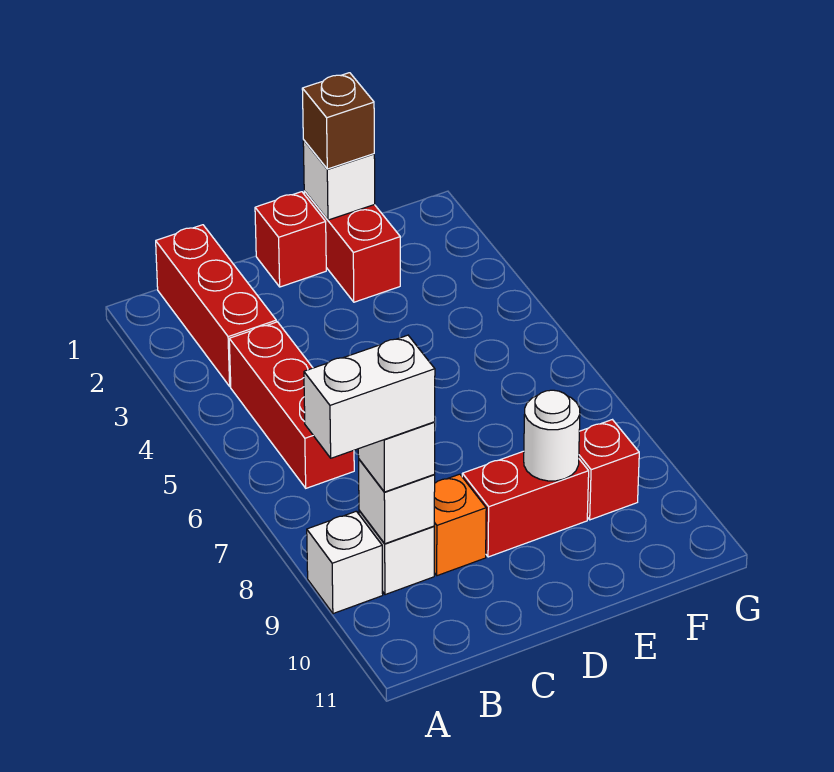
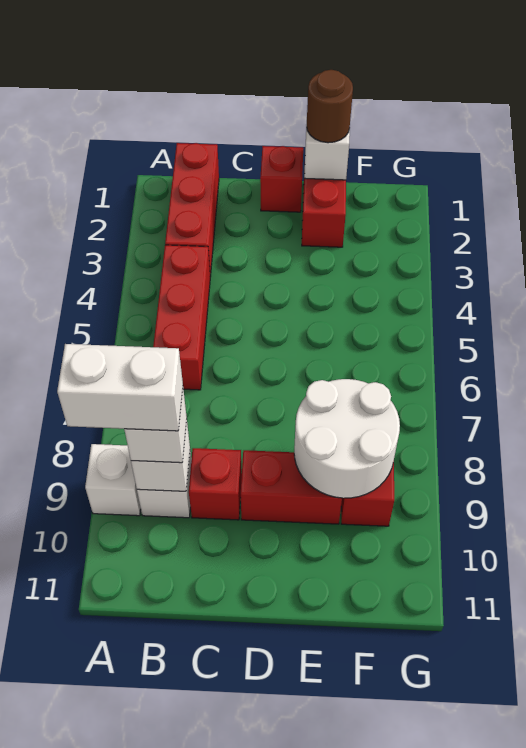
orange 1x1 brick [434,474,486,576] -> red 1x1 brick [189,448,242,520]
brown 1x1 brick [302,73,374,169] -> brown 1x1 round brick [307,70,353,143]
white 1x1 round brick [524,390,580,481] -> white 2x2 round brick [294,379,400,498]

